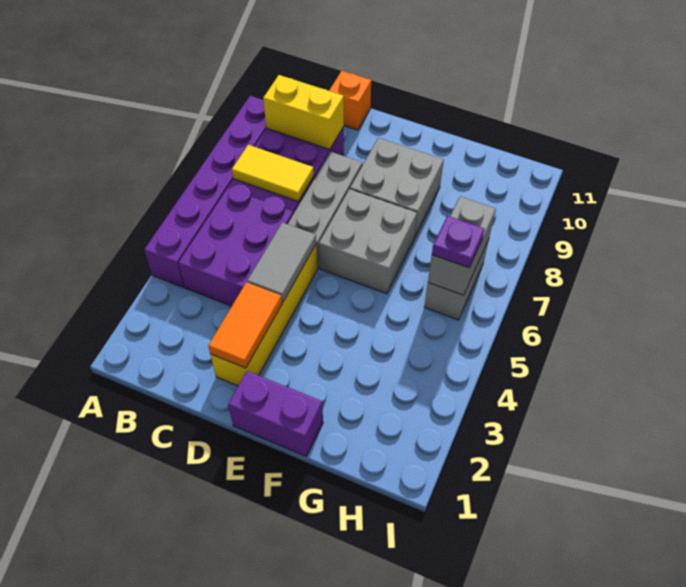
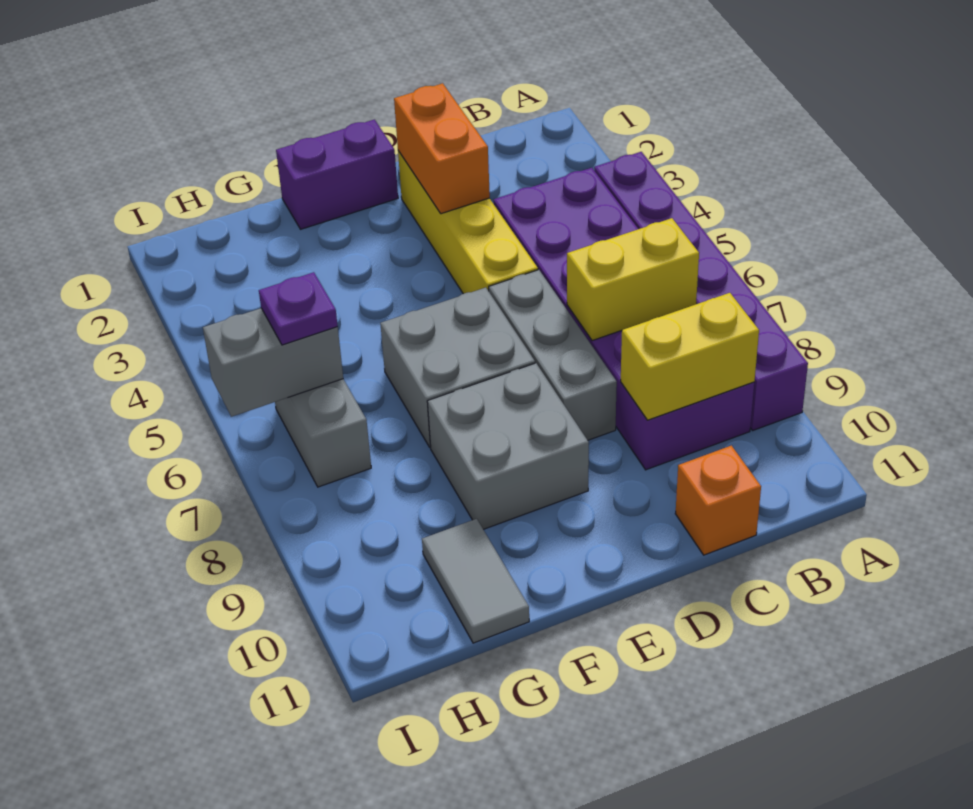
yellow 1x2 tile [232,145,314,202] -> yellow 1x2 brick [567,218,699,341]
orange 1x2 tile [208,282,282,368] -> orange 1x2 brick [394,83,490,214]
grey 1x2 tile [247,223,316,302] -> grey 1x2 tile moved to [422,519,529,643]
grey 1x2 brick [428,197,496,295] -> grey 1x2 brick turned to [203,308,343,417]

